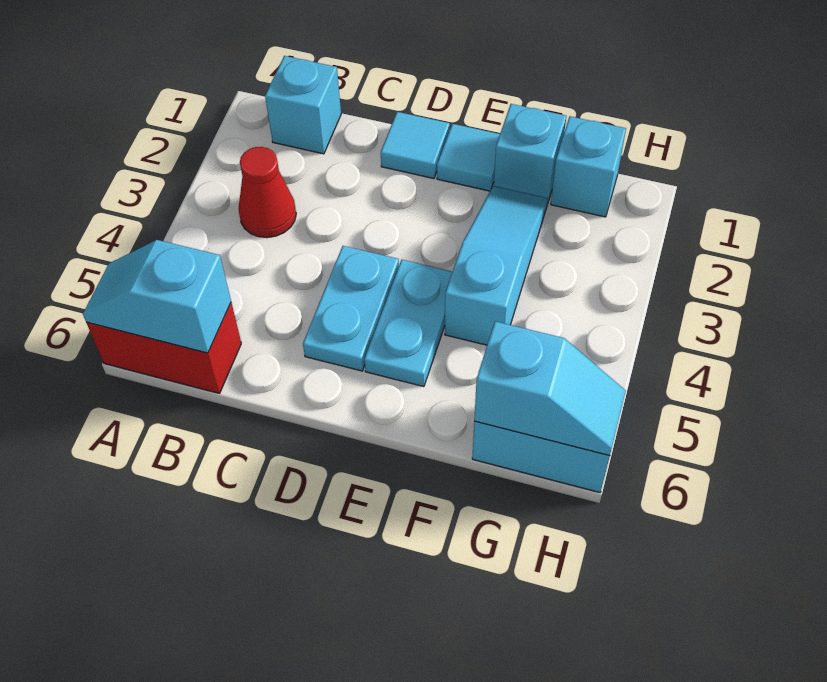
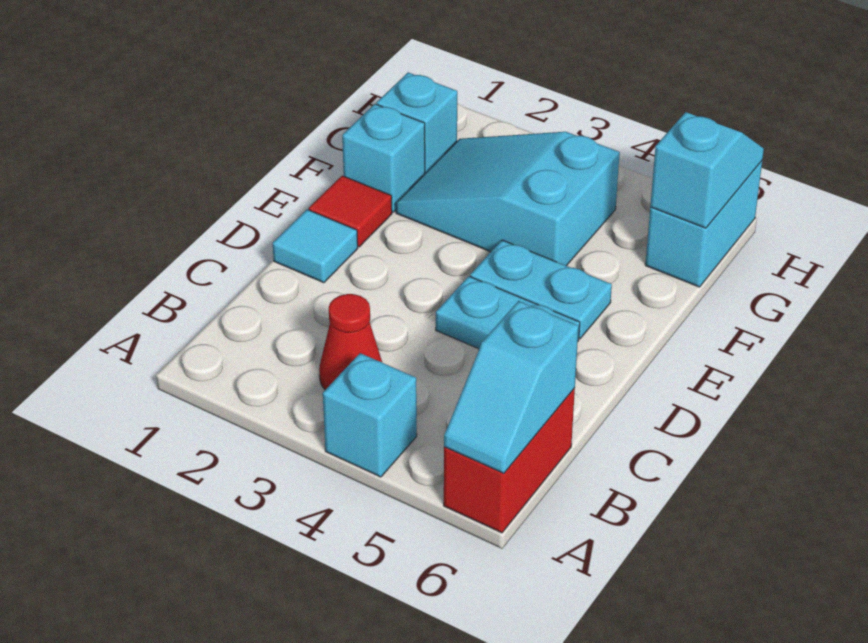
cyan 1x1 brick [265,56,341,154] -> cyan 1x1 brick moved to [323,353,417,477]
cyan 1x1 tile [437,124,500,191] -> red 1x1 tile [309,176,392,247]
cyan 1x3 slope [445,186,548,345] -> cyan 2x3 slope [396,132,620,266]

